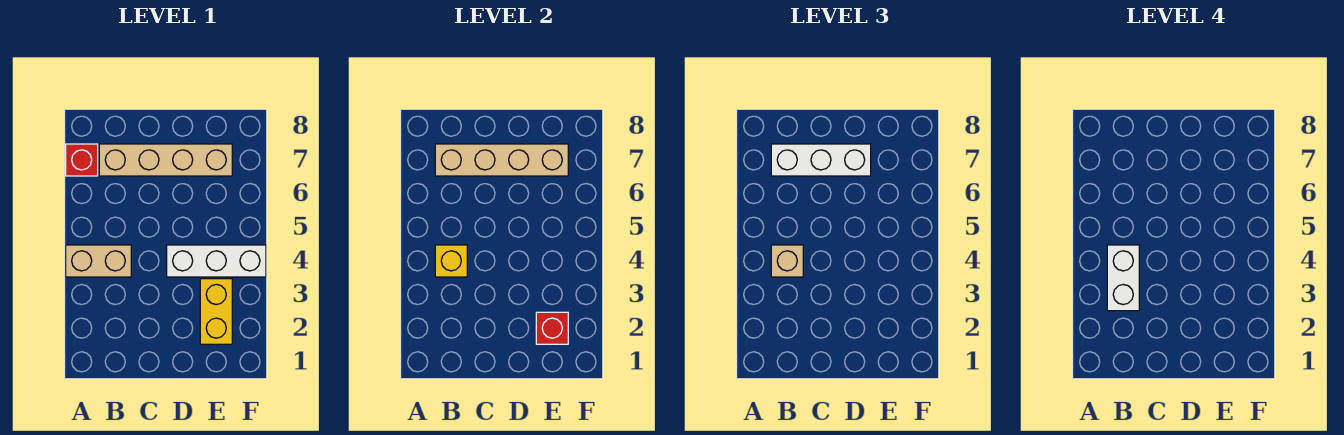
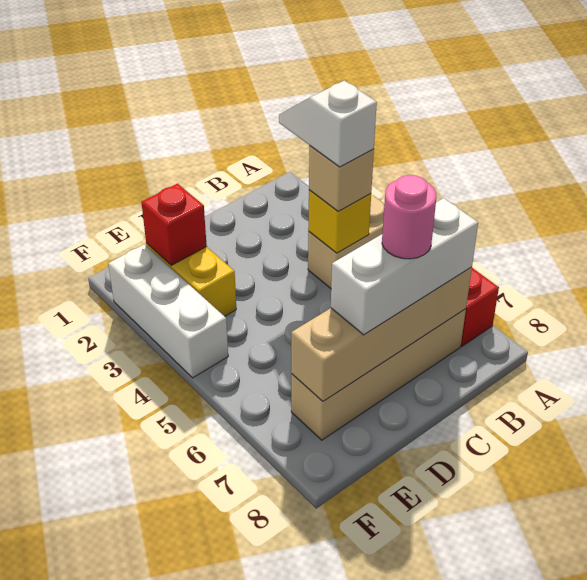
white 1x2 brick [1107,245,1139,311] -> white 1x2 slope [279,80,377,167]
none -> pink 1x1 round brick [382,175,436,259]
white 1x3 brick [167,245,266,277] -> white 1x3 brick turned to [108,244,228,378]

